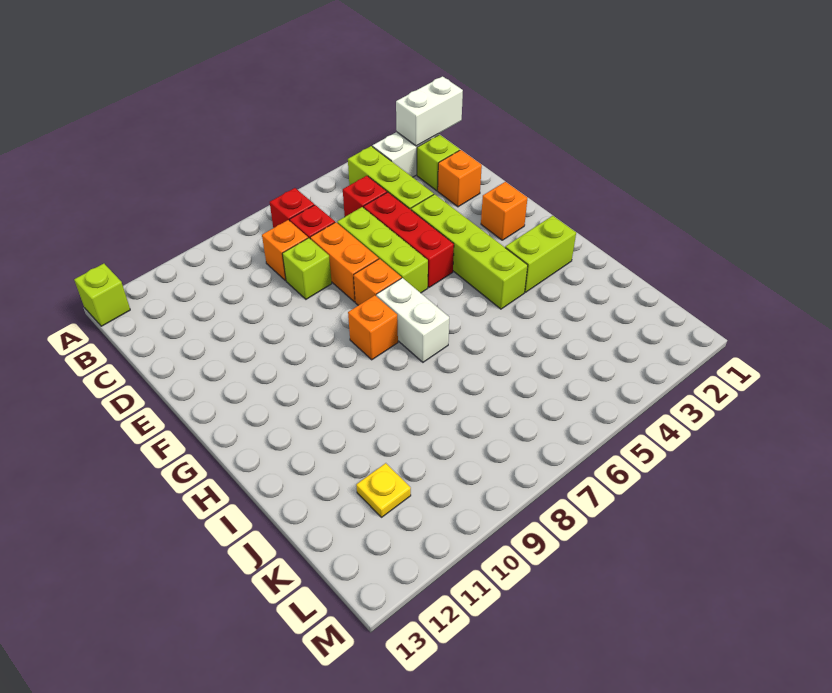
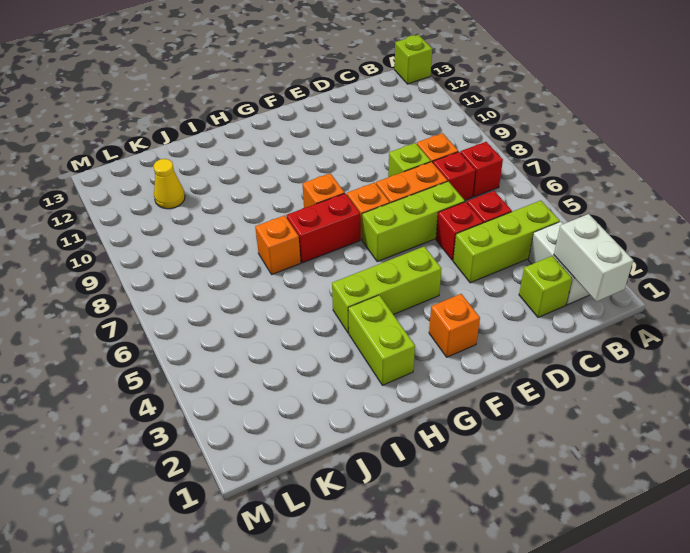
orange 1x1 brick [438,150,482,207] -> orange 1x1 brick moved to [255,215,301,275]
red 1x3 brick [364,192,454,288] -> red 1x1 brick [436,202,483,260]
lime 1x4 brick [411,194,528,309] -> lime 1x3 brick [332,246,442,333]
white 1x2 brick [376,278,449,362] -> red 1x2 brick [286,193,360,263]
yellow 1x1 plate [356,463,411,517] -> yellow 1x1 cone [153,159,185,209]

